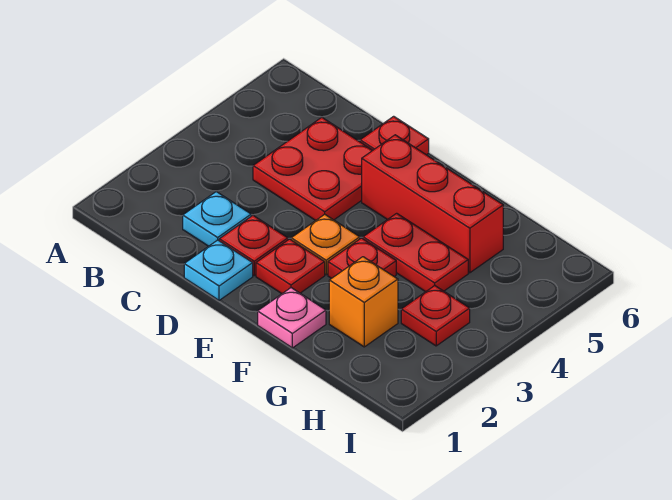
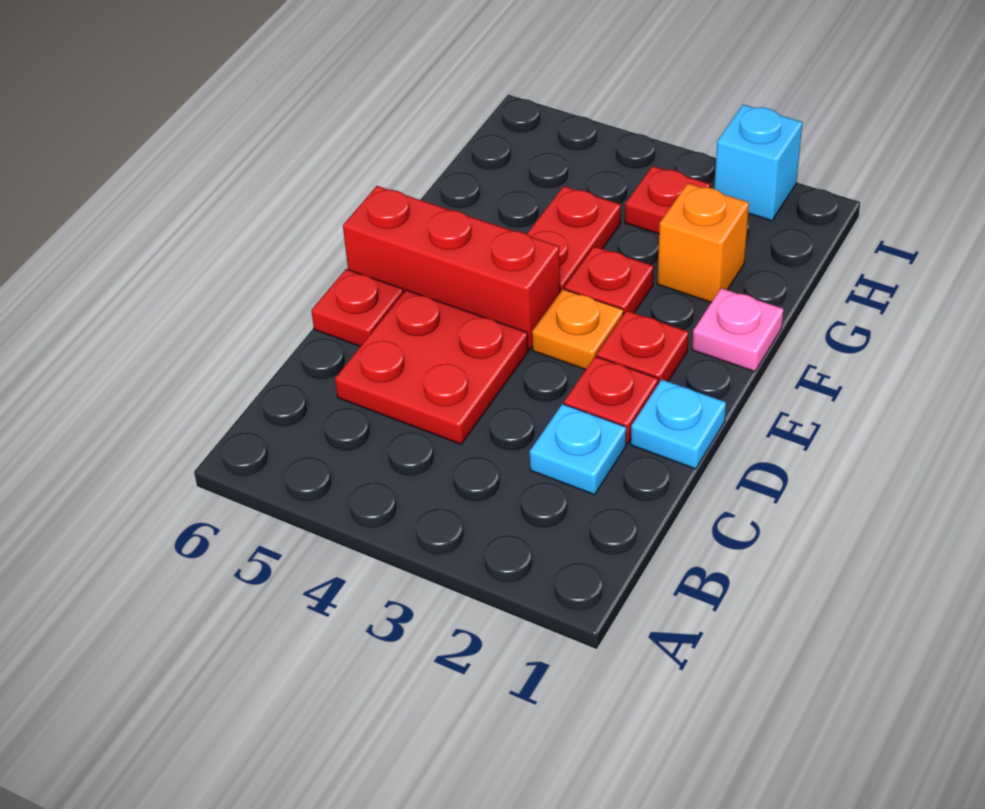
red 1x3 brick [362,135,503,273] -> red 1x3 brick turned to [343,186,560,350]
none -> cyan 1x1 brick [714,105,803,221]

